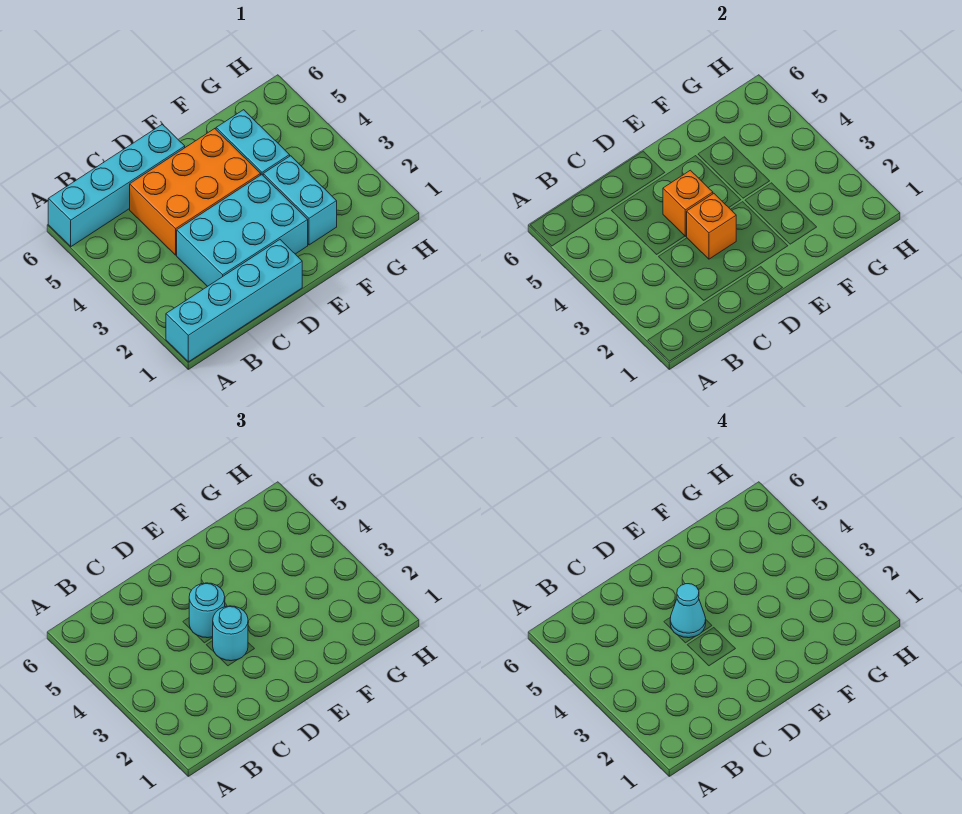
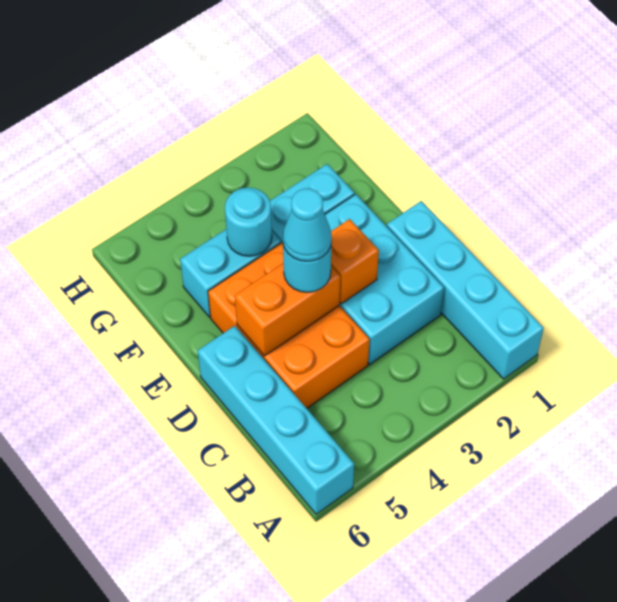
cyan 1x1 round brick [213,606,248,661] -> cyan 1x1 round brick moved to [225,188,272,256]
orange 1x1 brick [663,170,713,236] -> orange 1x2 brick [235,263,340,356]

